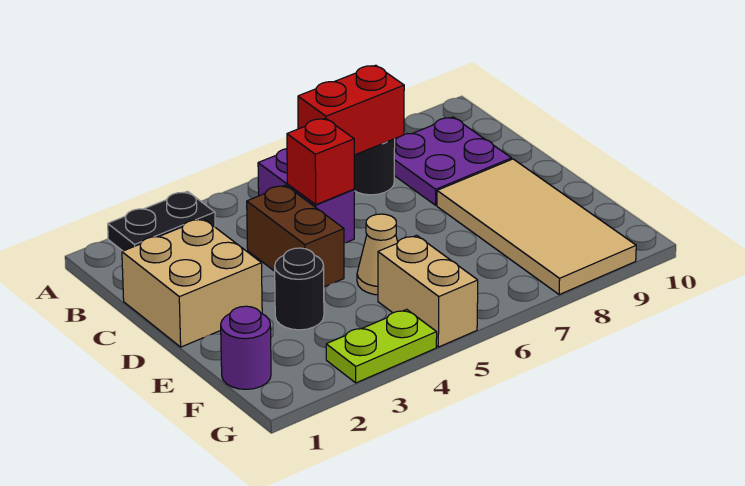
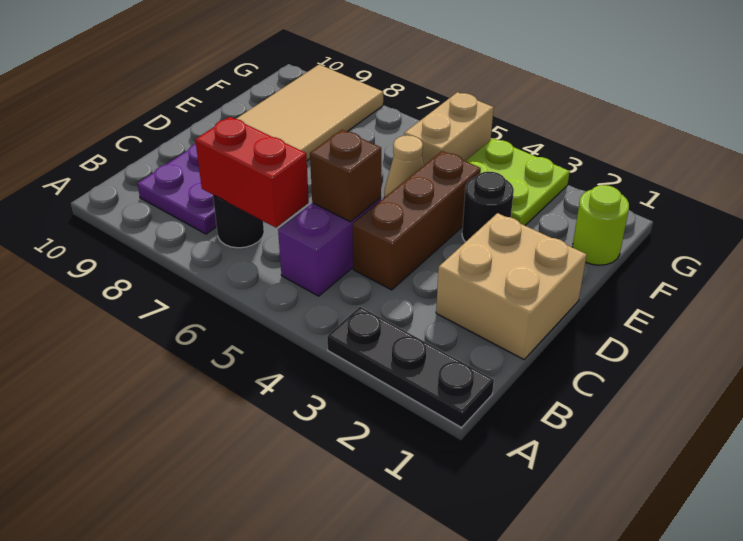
black 1x2 plate [108,191,215,251] -> black 1x3 plate [327,307,494,427]
brown 1x2 brick [247,185,344,287] -> brown 1x3 brick [353,151,481,290]
red 1x1 brick [287,118,354,205] -> brown 1x1 brick [310,130,381,222]
purple 1x1 round brick [221,306,271,389] -> lime 1x1 round brick [572,185,629,265]
lime 1x2 plate [326,309,437,383] -> lime 2x2 plate [466,138,570,225]

